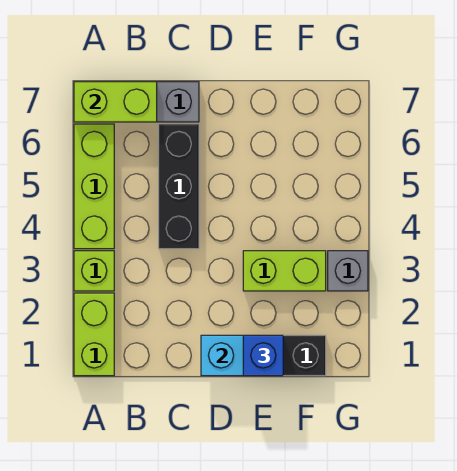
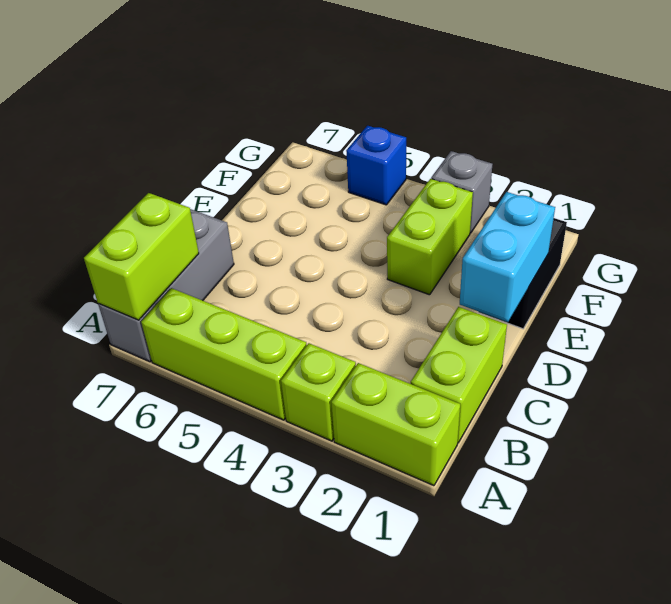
none -> lime 1x2 brick [411,307,507,443]
black 1x3 brick [159,124,199,249] -> none
blue 1x1 brick [243,335,283,376] -> blue 1x1 brick moved to [346,126,406,205]

